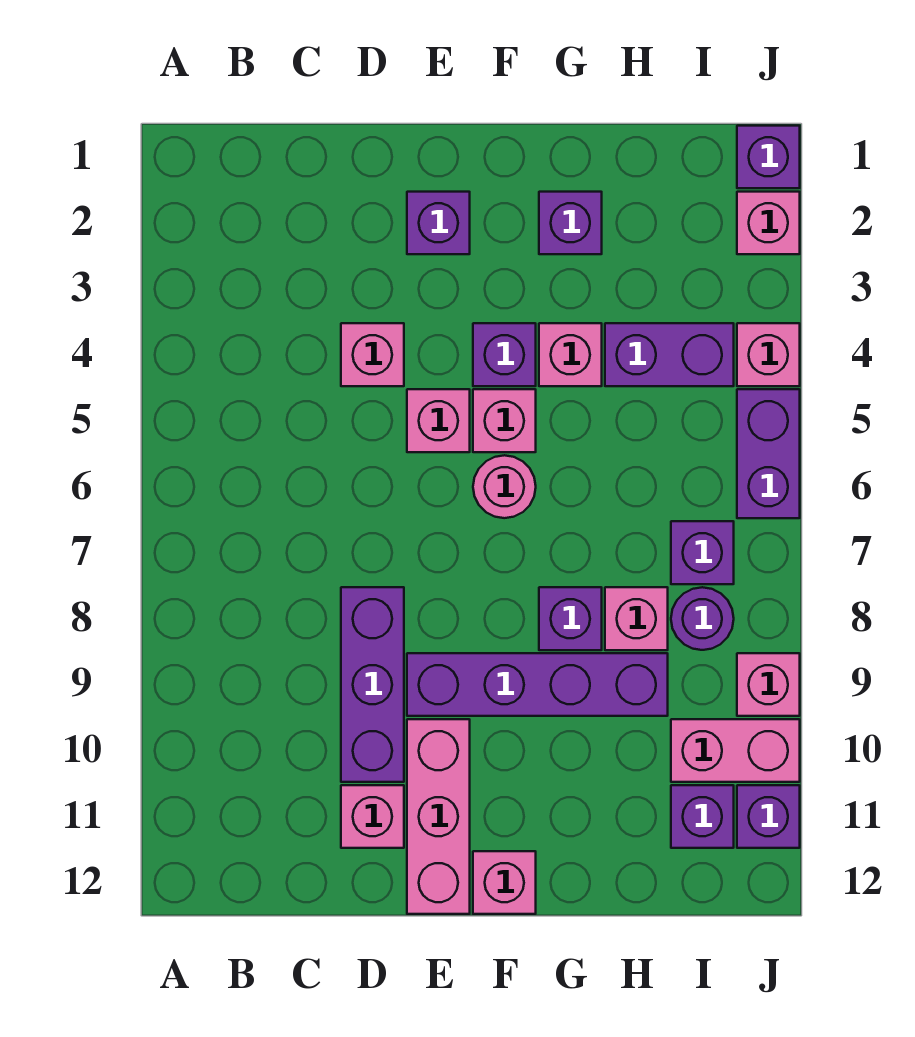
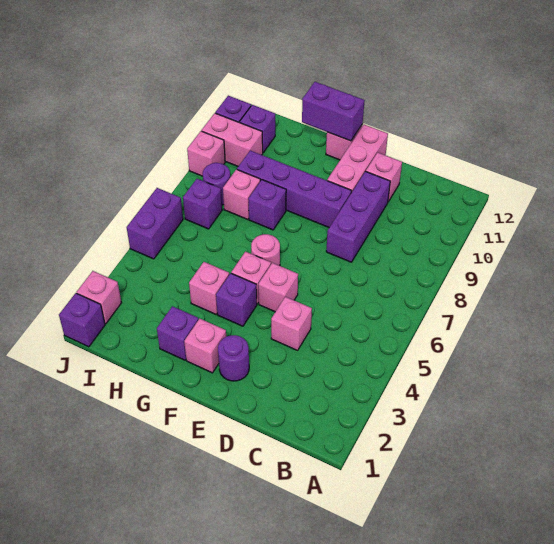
purple 1x1 brick [407,192,470,254] -> purple 1x1 round brick [218,335,249,381]
purple 1x2 brick [605,323,734,386] -> purple 1x2 brick moved to [302,82,365,141]
pink 1x1 brick [737,323,800,386] -> pink 1x1 brick moved to [184,319,226,373]

